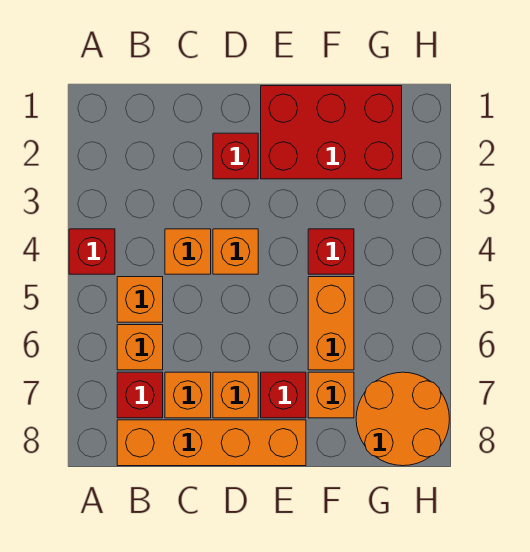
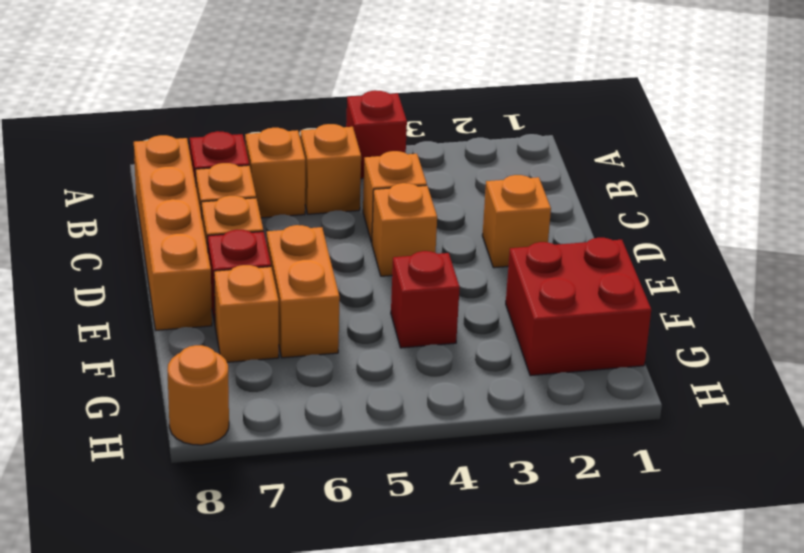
red 1x1 brick [213,133,258,179] -> orange 1x1 brick [482,175,551,268]
red 2x3 brick [261,86,402,179] -> red 2x2 brick [506,238,651,376]
orange 1x2 brick [308,277,354,370] -> orange 1x2 brick turned to [267,225,340,358]
orange 2x2 round brick [356,372,450,466] -> orange 1x1 round brick [167,345,229,445]

